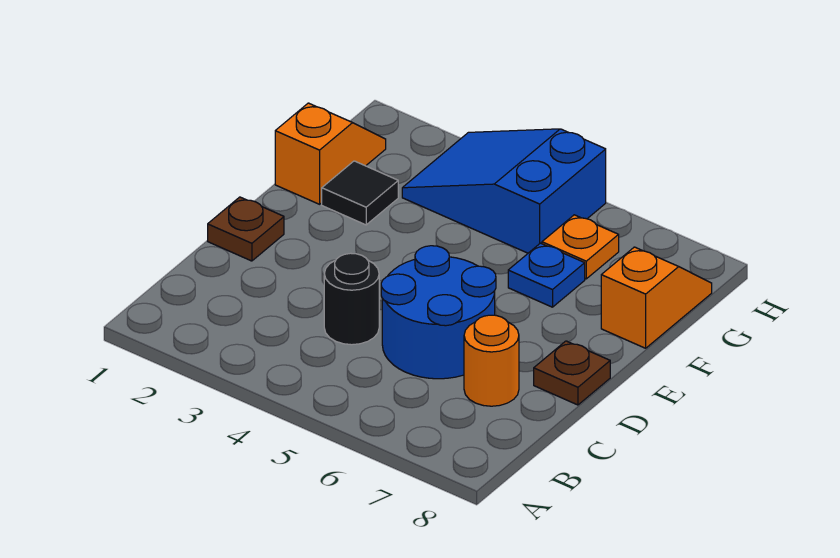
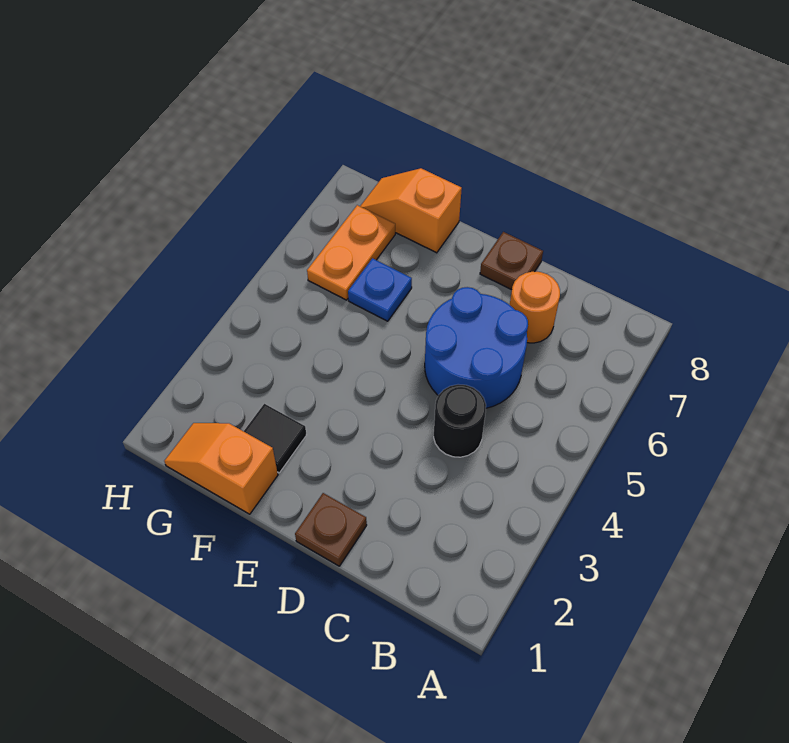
blue 2x3 slope [402,129,606,253] -> none
orange 1x1 plate [542,215,619,279] -> orange 1x2 plate [307,205,395,300]

